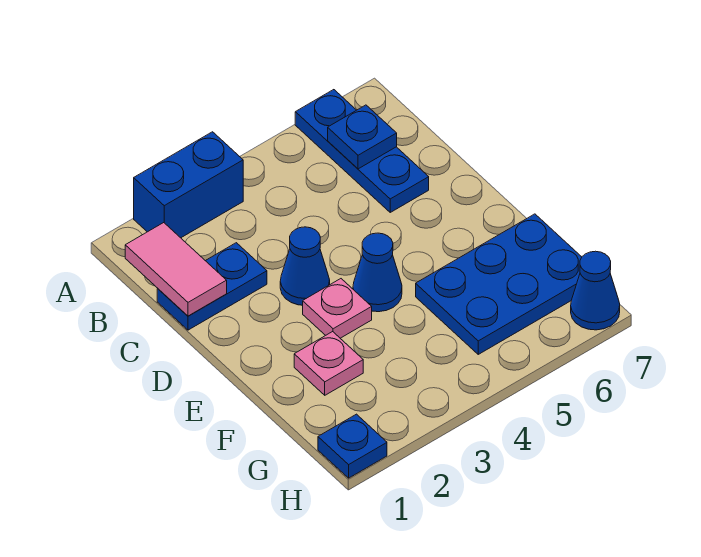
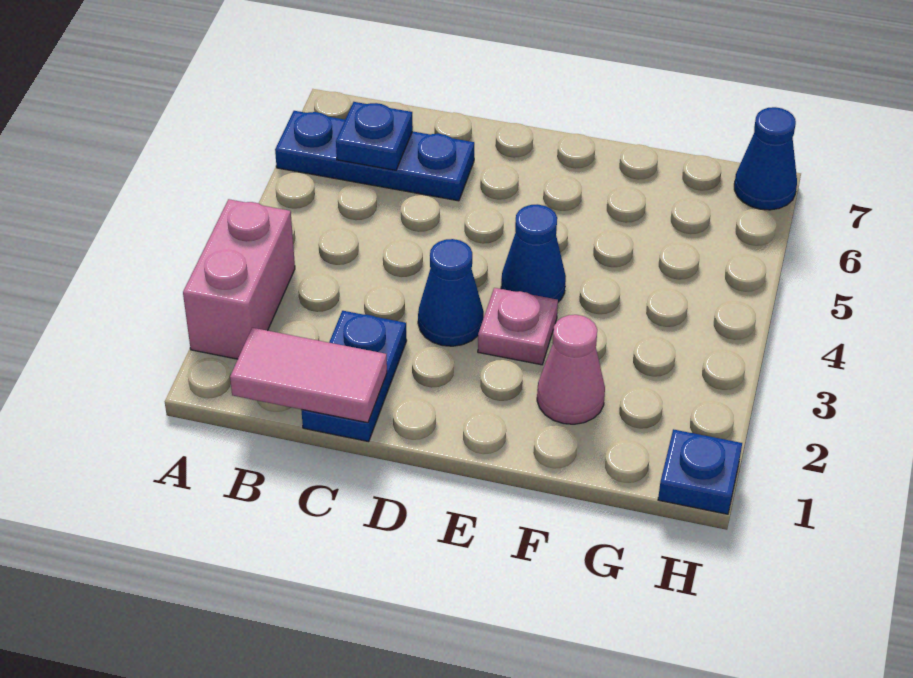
blue 1x2 brick [134,132,243,238] -> pink 1x2 brick [183,199,295,359]
pink 1x1 plate [294,332,363,395] -> pink 1x1 cone [537,315,605,424]
blue 2x3 plate [416,214,582,354] -> none

